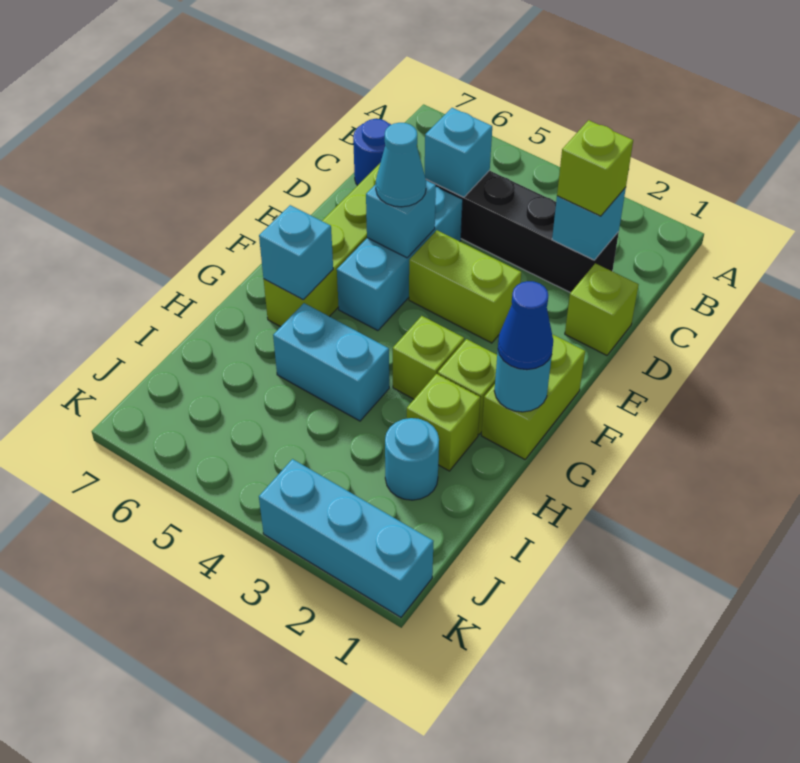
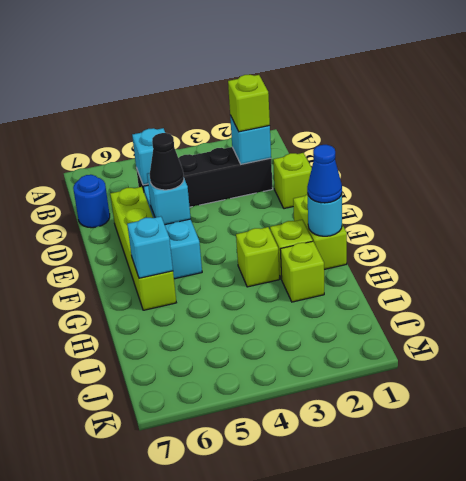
lime 1x2 brick [409,230,521,343] -> none
cyan 1x1 cone [376,123,426,207] -> black 1x1 cone [150,133,184,190]
cyan 1x2 brick [273,303,389,421] -> none
cyan 1x1 round brick [385,418,439,500] -> none
cyan 1x3 brick [259,459,434,617] -> none

